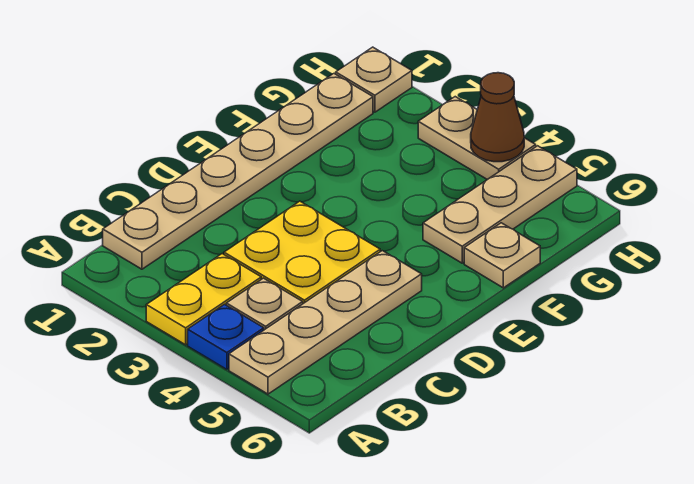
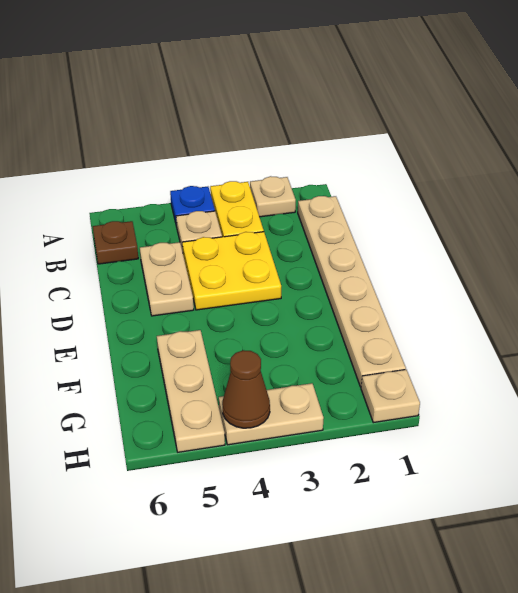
tan 1x4 plate [229,251,422,394] -> tan 1x2 plate [140,242,194,316]
none -> brown 1x1 plate [93,221,138,264]
tan 1x1 plate [464,223,540,288] -> tan 1x1 plate moved to [250,176,296,217]

